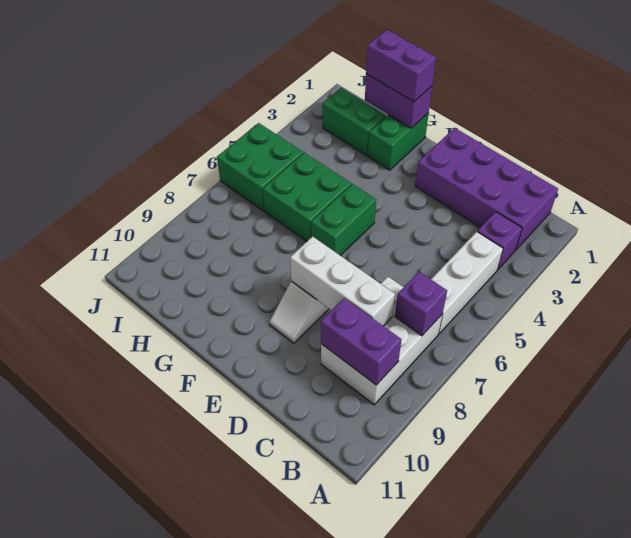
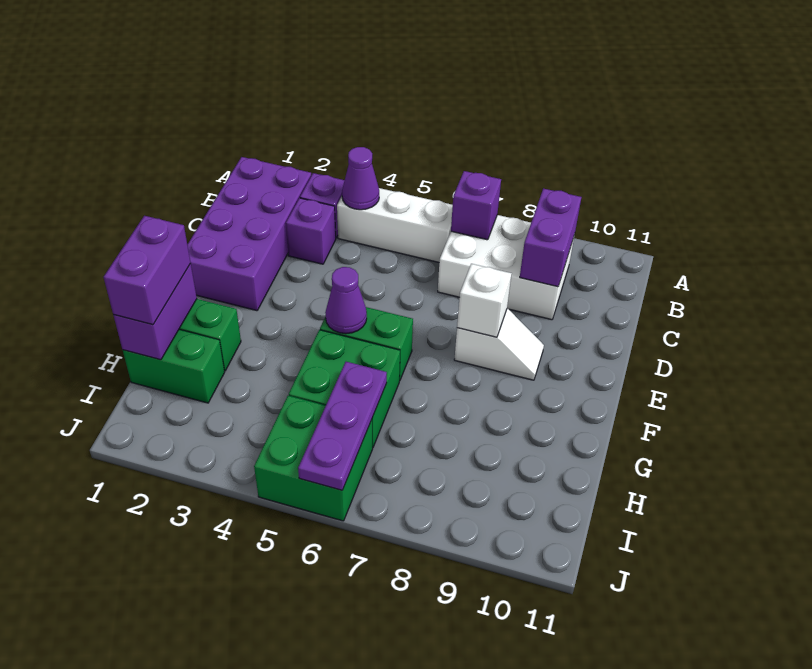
none -> purple 1x1 cone [342,147,379,210]
none -> purple 1x1 brick [286,198,336,264]
white 1x3 brick [290,236,395,326] -> white 1x1 brick [457,264,512,337]
none -> purple 1x1 cone [325,267,367,334]
green 1x2 brick [322,88,386,155] -> green 1x2 brick turned to [123,330,225,403]
none -> purple 1x3 plate [298,362,387,490]

